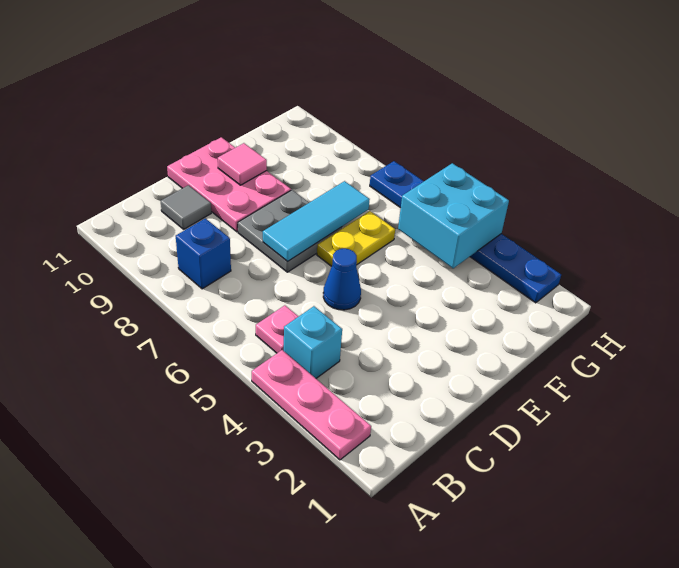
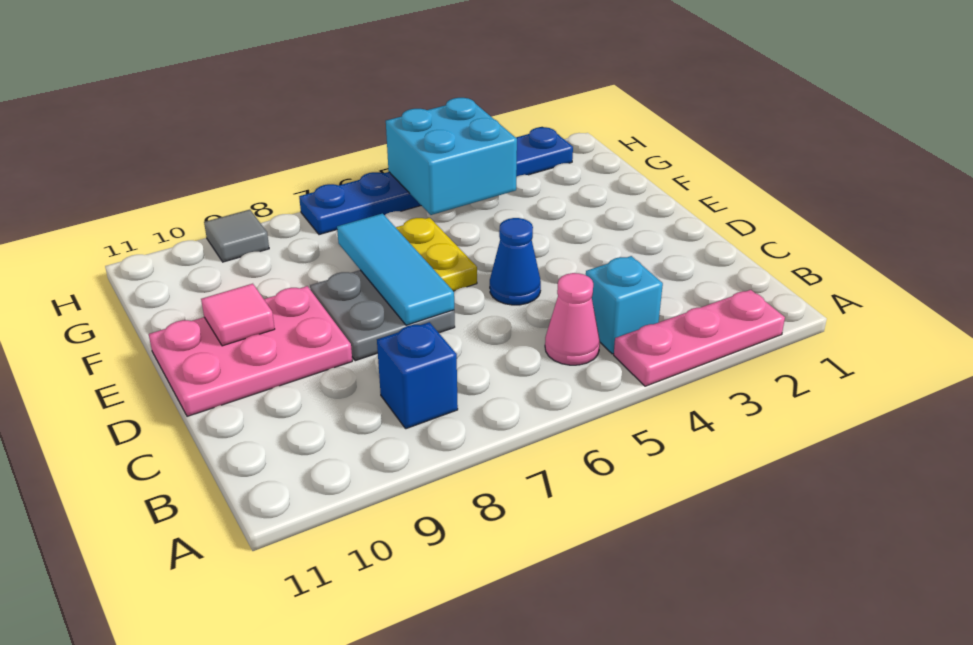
pink 1x1 plate [256,305,299,353] -> pink 1x1 cone [545,273,600,365]
grey 1x1 tile [161,185,211,229] -> grey 1x1 tile moved to [204,210,269,262]

